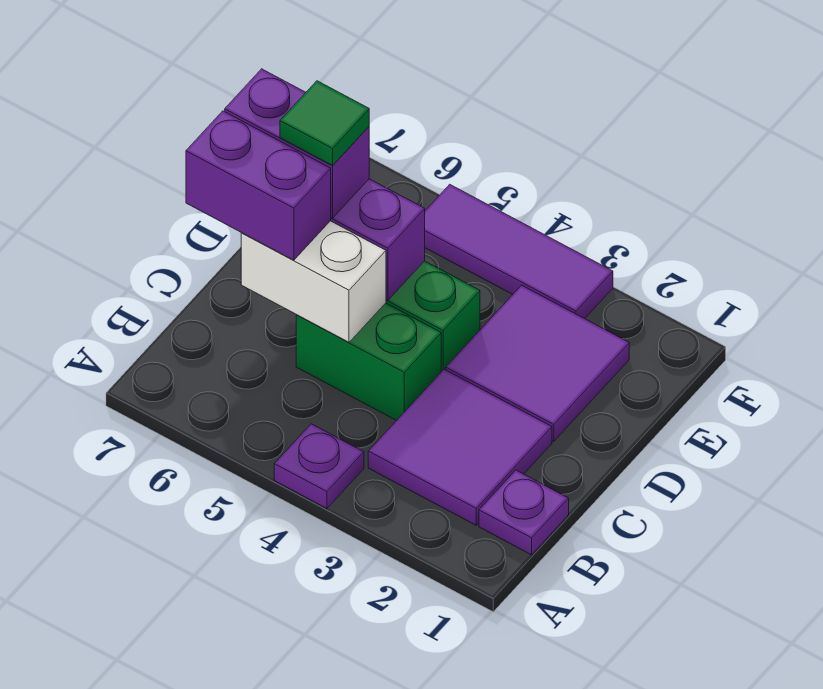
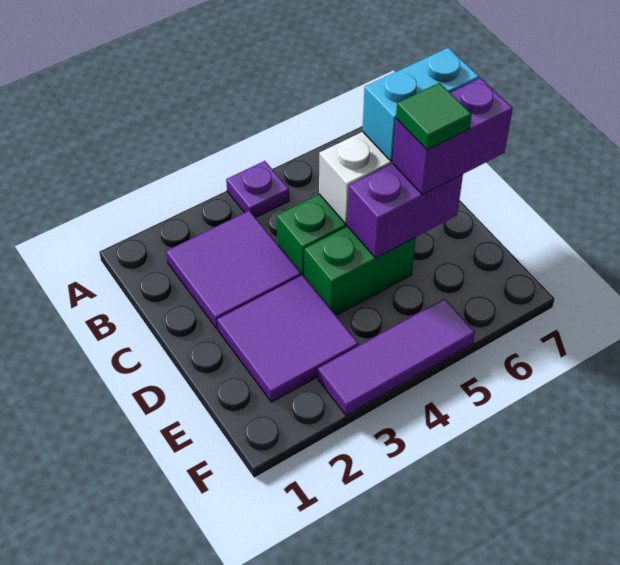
purple 1x1 plate [479,470,569,555] -> none
purple 1x2 brick [186,111,331,260] -> cyan 1x2 brick [363,48,479,161]

